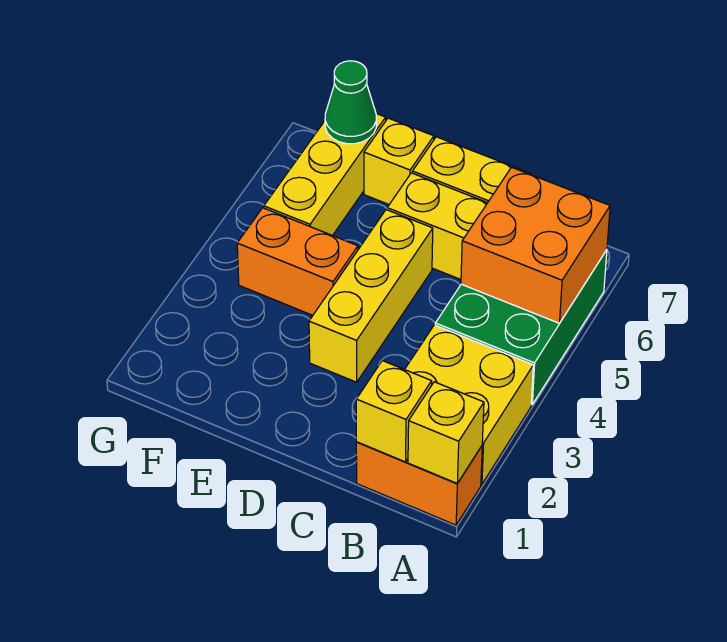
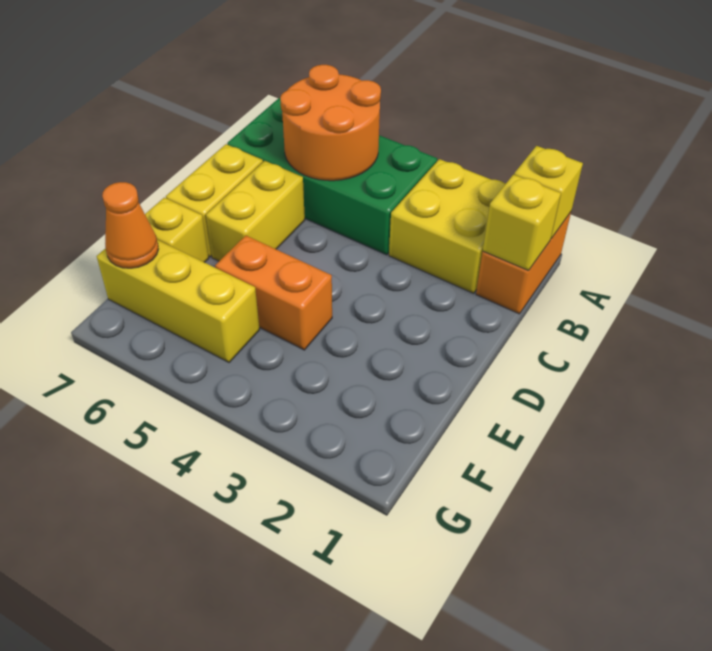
green 2x3 brick [435,250,607,404] -> green 2x4 brick [227,98,437,255]
orange 2x2 brick [461,167,610,323] -> orange 2x2 round brick [280,65,381,181]
yellow 1x3 brick [309,210,433,382] -> none
orange 1x2 brick [237,208,358,315] -> orange 1x2 brick turned to [215,236,332,350]
green 1x1 cone [325,61,376,144] -> orange 1x1 cone [102,182,158,268]

